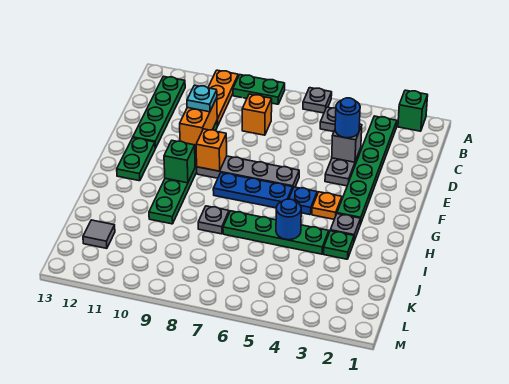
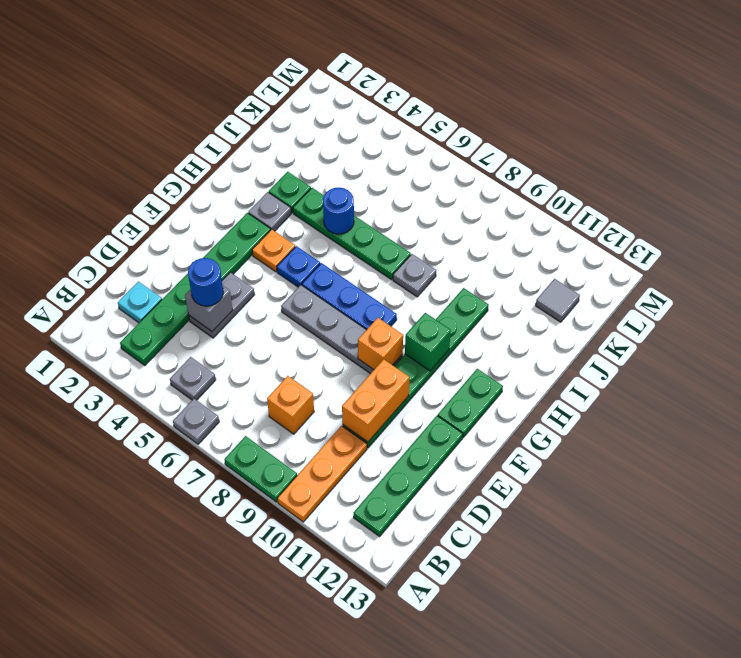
green 1x1 brick [398,90,428,131] -> none
cyan 1x1 plate [187,85,217,112] -> cyan 1x1 plate moved to [118,282,162,323]

